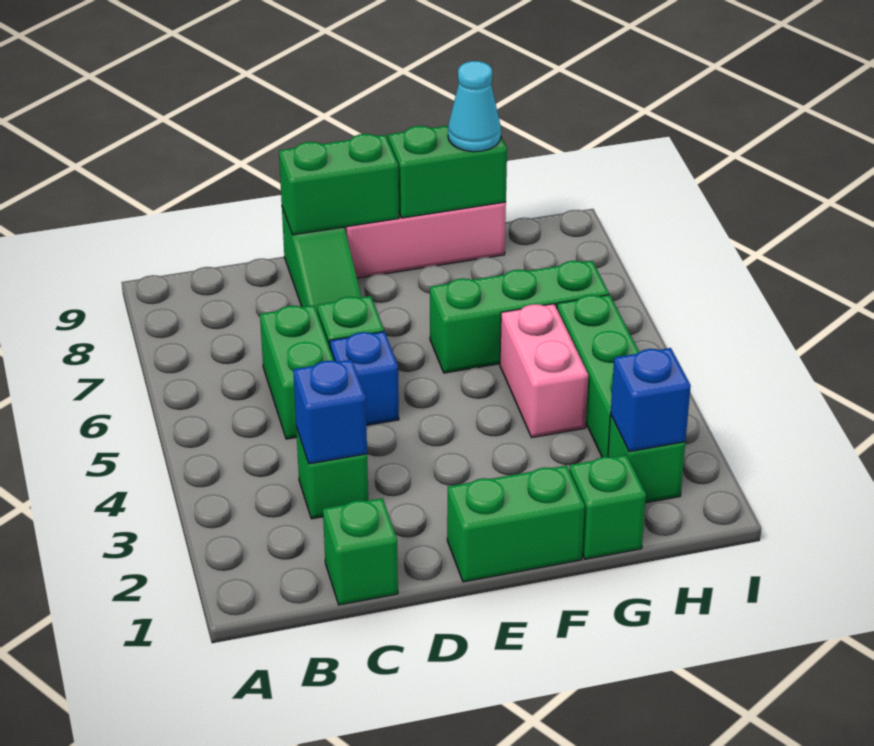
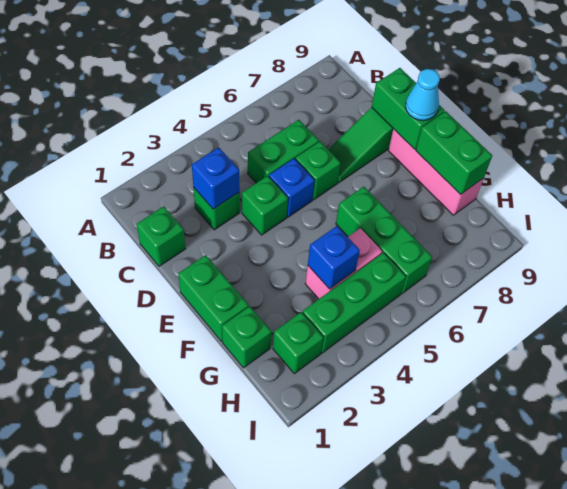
none -> green 1x1 brick [242,176,288,235]
cyan 1x1 cone [448,61,501,152] -> cyan 1x1 cone moved to [405,69,440,121]
blue 1x1 brick [611,348,691,452] -> blue 1x1 brick moved to [308,226,360,289]

